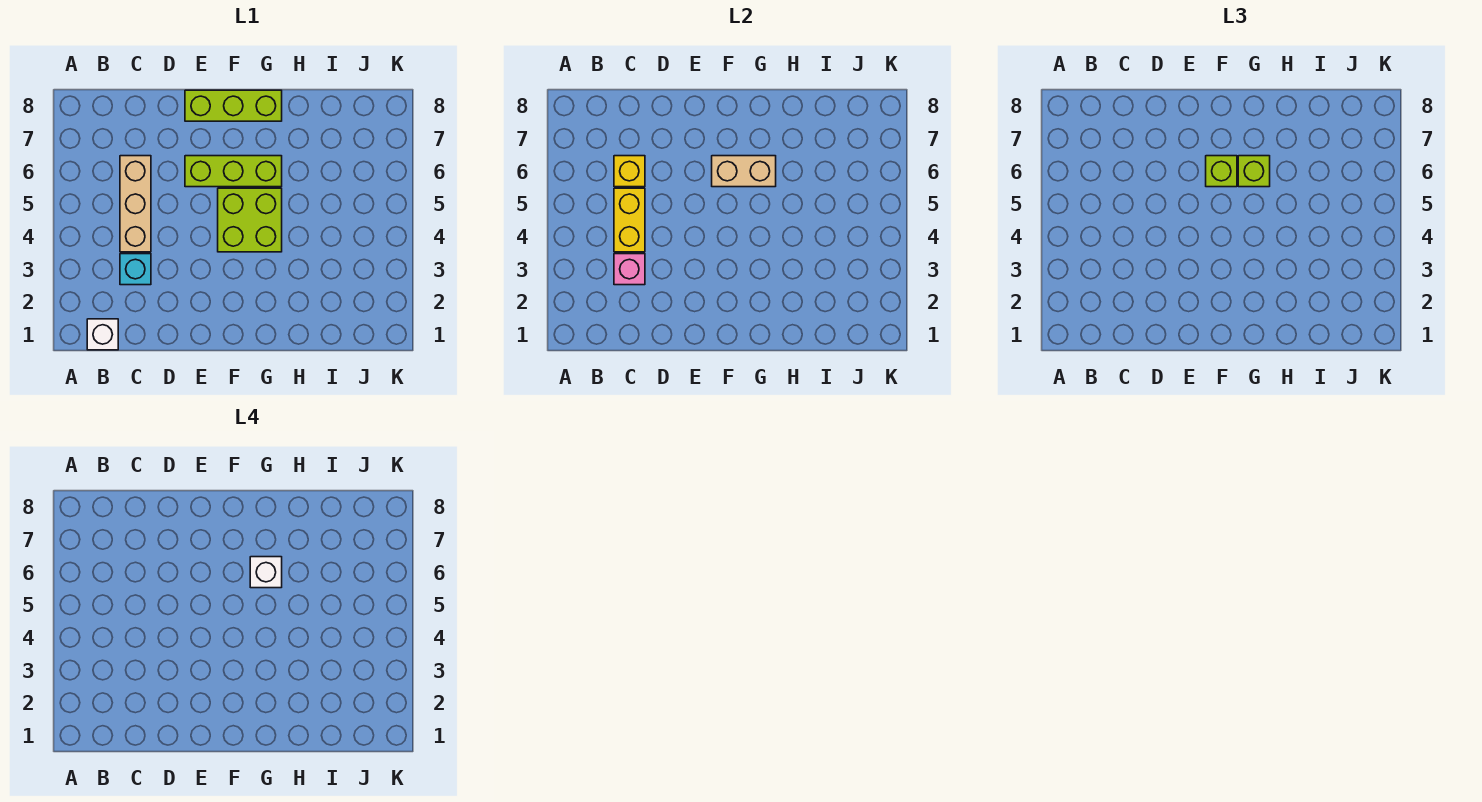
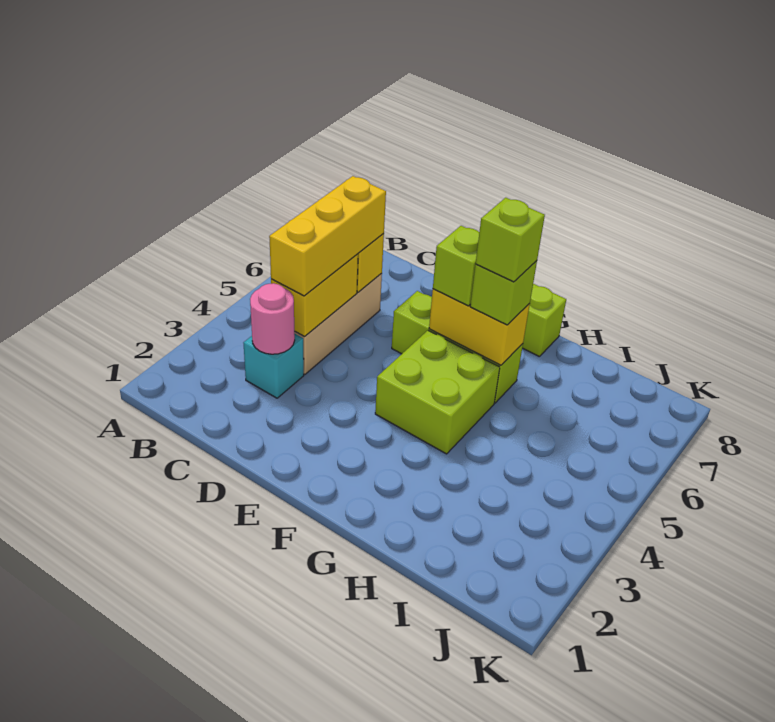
white 1x1 brick [87,319,118,350] -> none
pink 1x1 brick [614,254,645,285] -> pink 1x1 round brick [250,283,295,354]
none -> yellow 1x3 brick [269,176,386,296]
tan 1x2 brick [712,156,776,187] -> yellow 1x2 brick [429,289,530,365]
white 1x1 brick [250,557,282,588] -> lime 1x1 brick [476,198,545,282]

